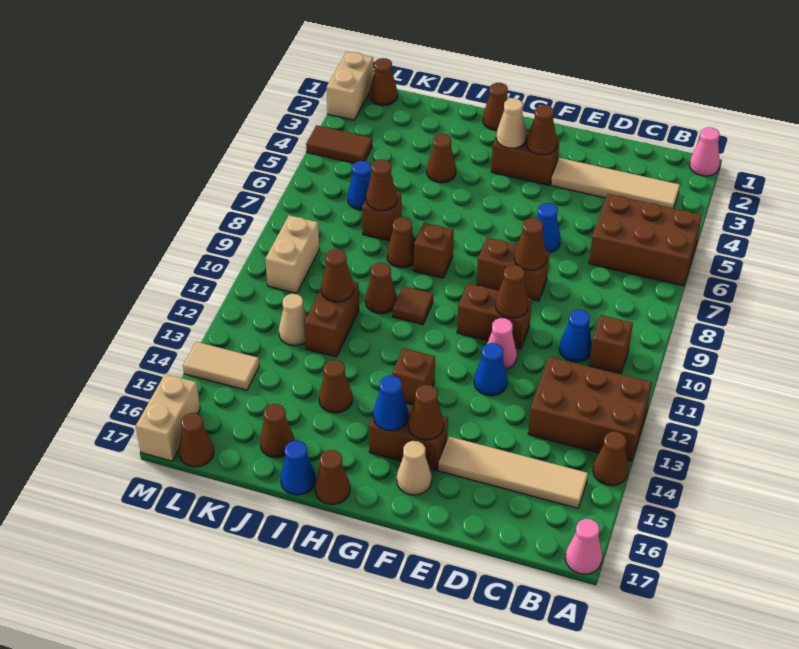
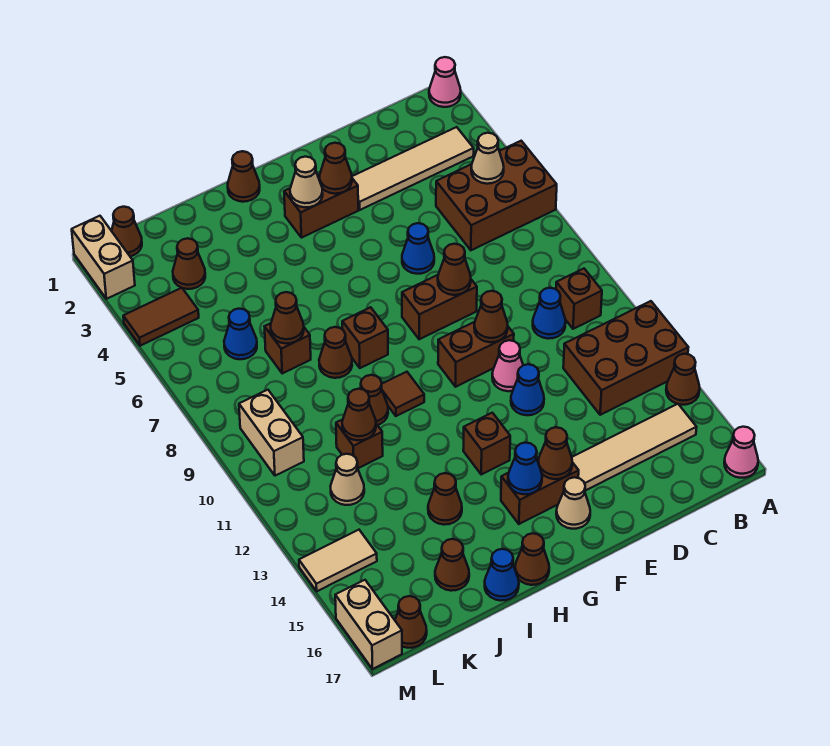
none -> tan 1x1 cone [471,133,504,184]
brown 1x1 cone [427,134,456,183] -> brown 1x1 cone moved to [173,238,205,289]
brown 1x2 brick [304,282,359,357] -> brown 1x1 brick [336,419,383,468]

